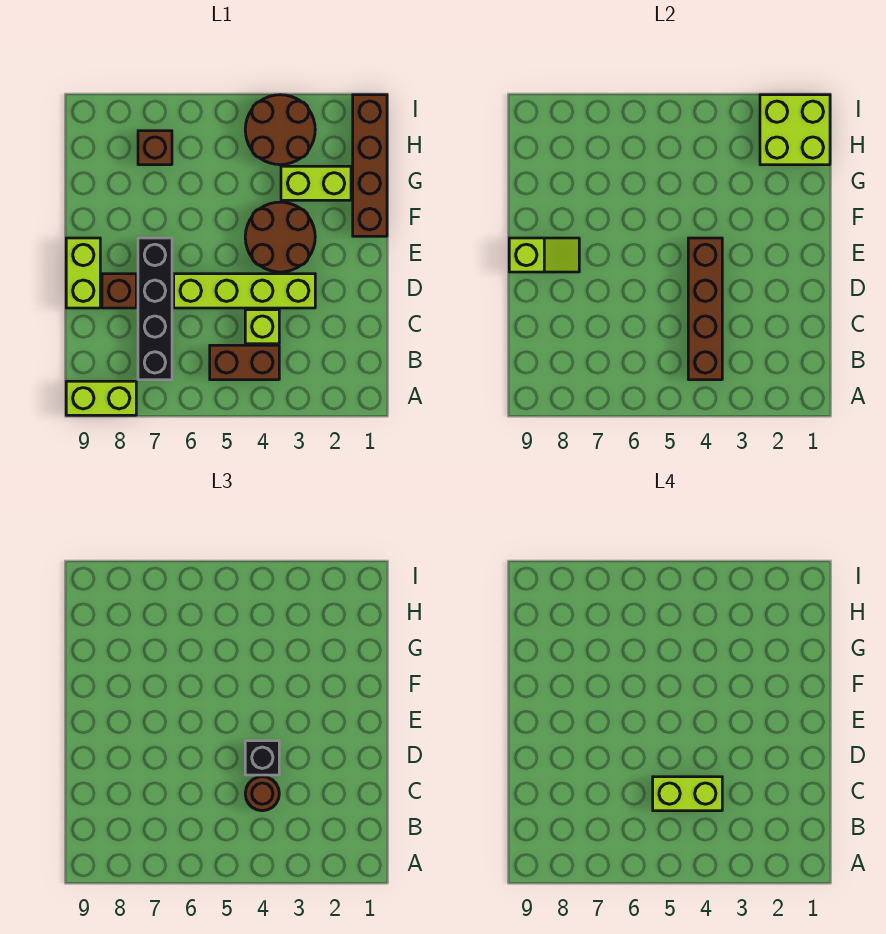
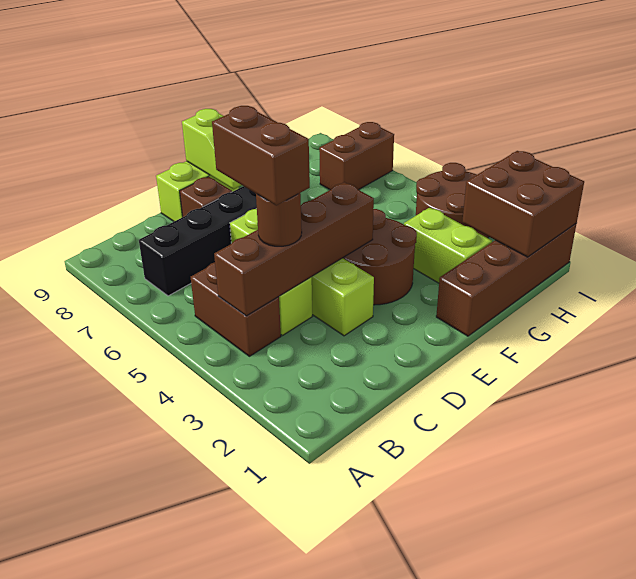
lime 1x2 brick [66,381,136,415] -> none
lime 1x2 brick [653,777,722,811] -> brown 1x2 brick [212,106,310,205]
black 1x1 brick [245,741,279,775] -> none
lime 2x2 brick [760,95,830,165] -> brown 2x2 brick [462,151,584,257]
brown 1x1 brick [138,131,172,165] -> brown 1x2 brick [319,122,394,190]

